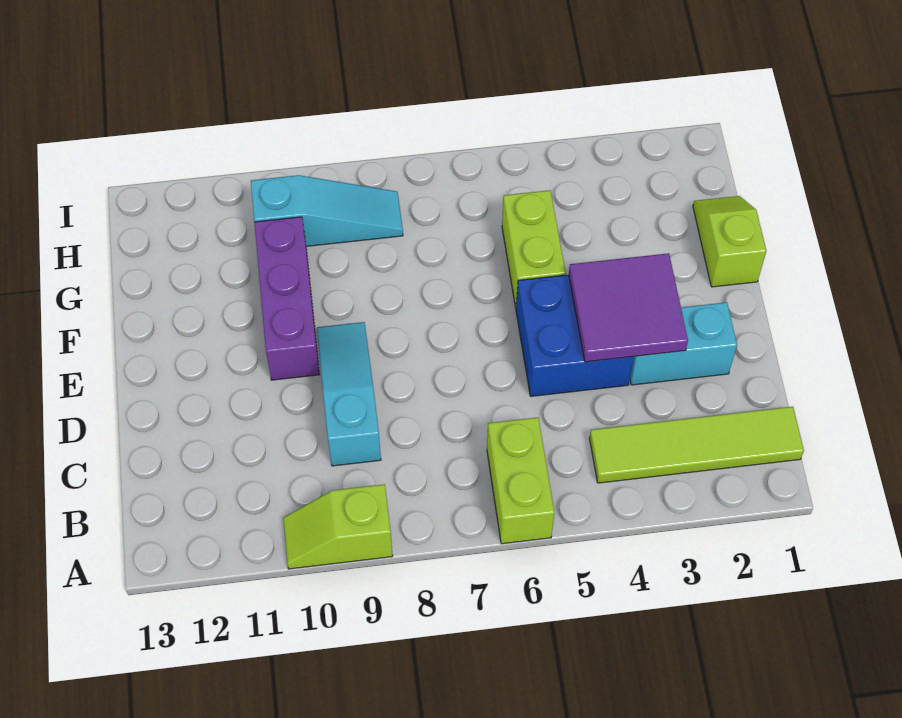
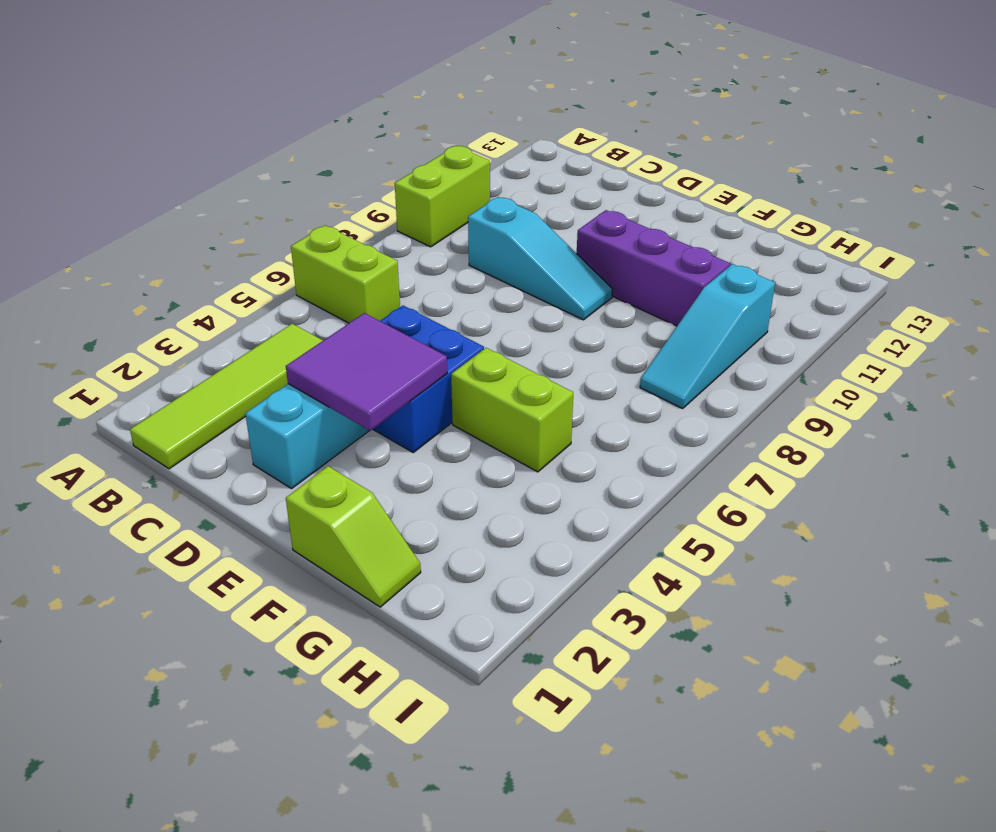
lime 1x2 slope [283,484,393,569] -> lime 1x2 brick [395,146,490,247]

